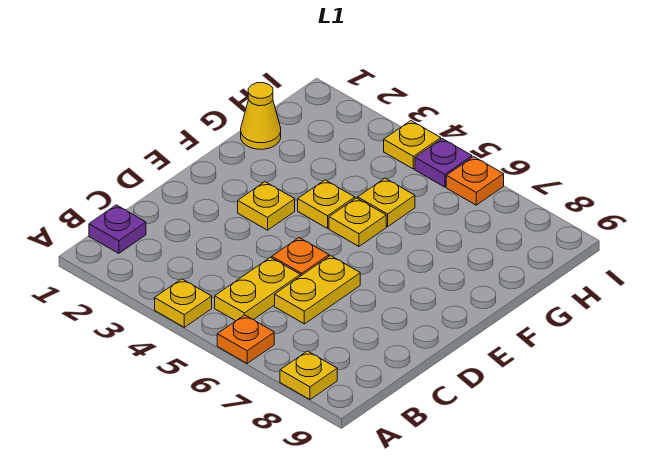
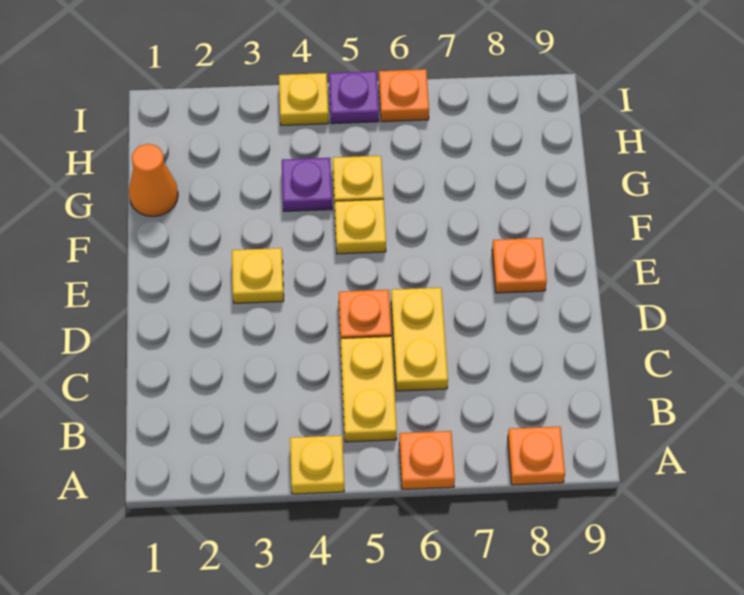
yellow 1x1 plate [280,351,337,399] -> orange 1x1 plate [508,426,565,485]
purple 1x1 plate [89,205,146,253] -> purple 1x1 plate moved to [282,158,332,211]
none -> orange 1x1 plate [492,238,547,293]
yellow 1x1 plate [298,180,355,228] -> none
yellow 1x1 cone [241,83,281,149] -> orange 1x1 cone [129,144,178,217]

